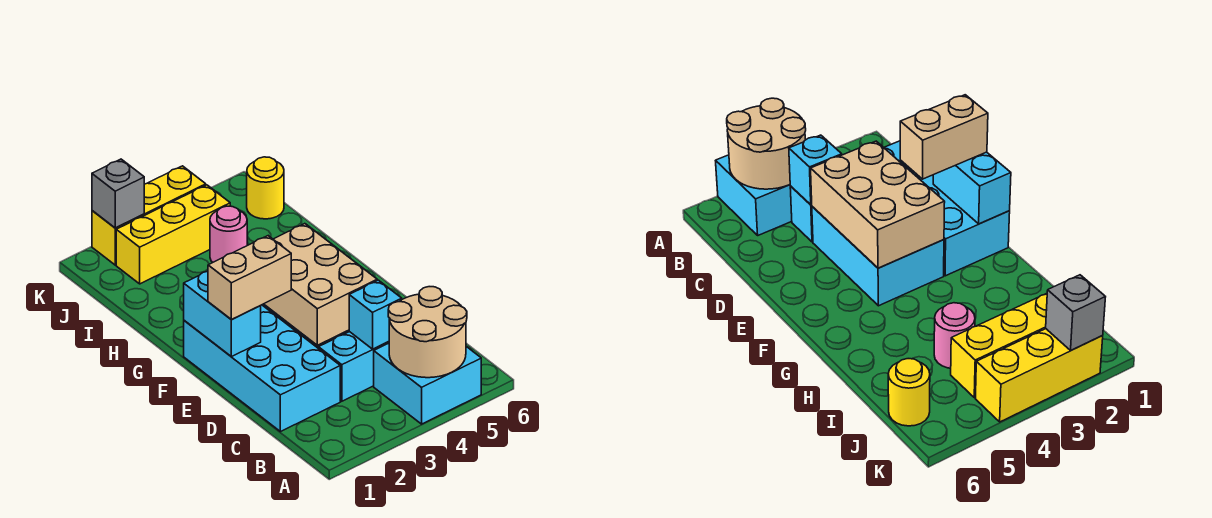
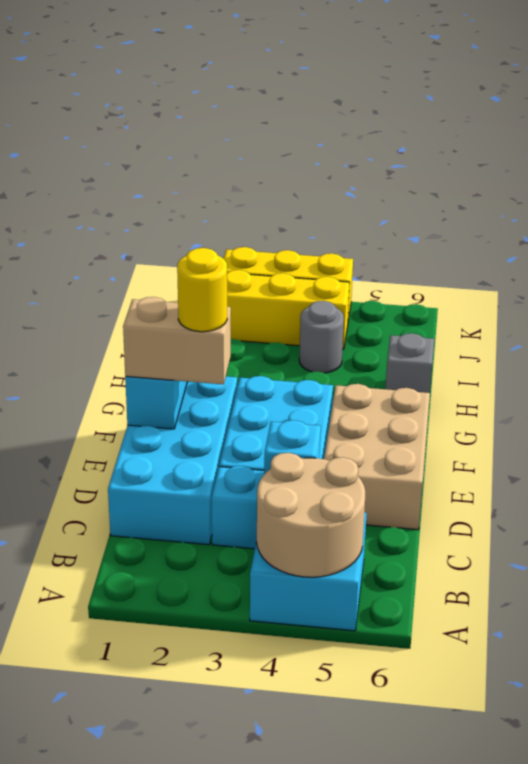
tan 2x3 brick [264,224,377,345] -> tan 2x3 brick moved to [324,384,430,530]
pink 1x1 round brick [210,206,247,262] -> grey 1x1 round brick [299,301,344,373]
yellow 1x1 round brick [247,157,284,219] -> yellow 1x1 round brick moved to [177,248,227,332]
grey 1x1 brick [92,159,144,228] -> grey 1x1 brick moved to [385,333,434,393]

